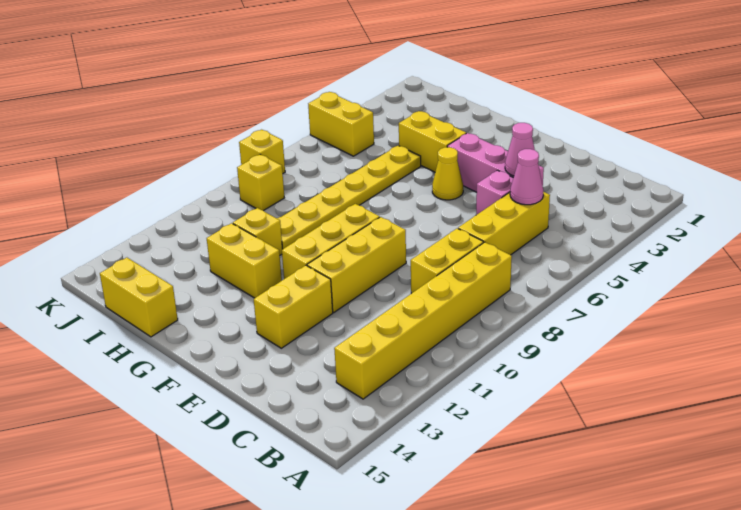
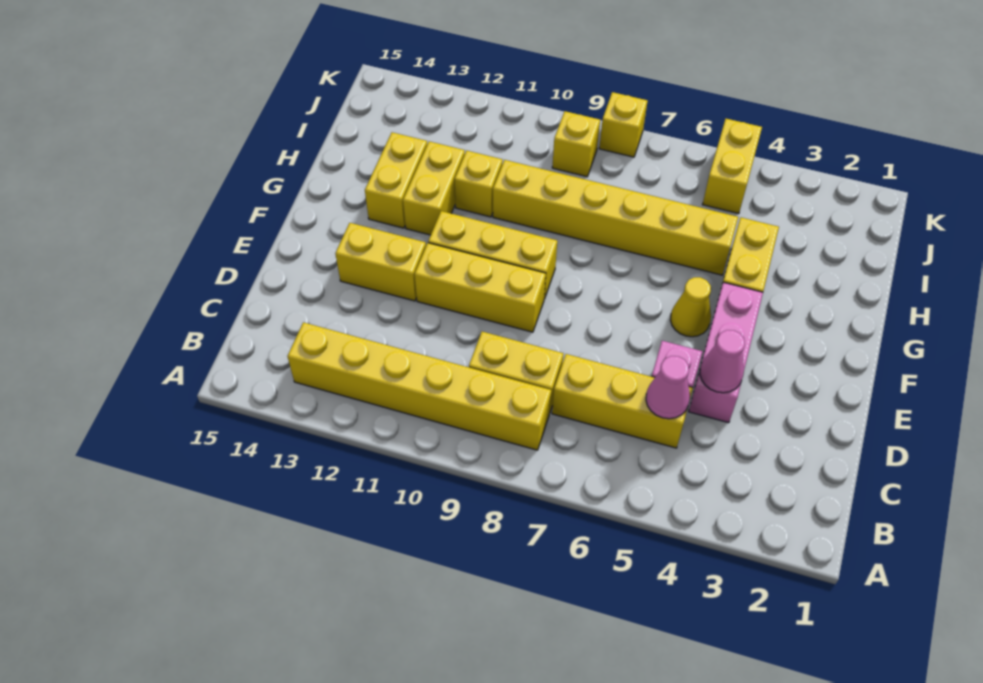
yellow 1x6 plate [277,146,421,249] -> yellow 1x6 brick [493,160,738,275]
yellow 1x2 brick [100,258,178,337] -> yellow 1x2 brick moved to [365,132,427,228]

